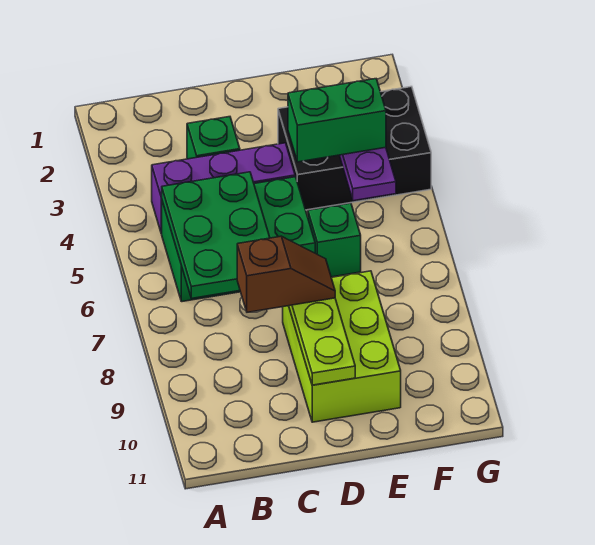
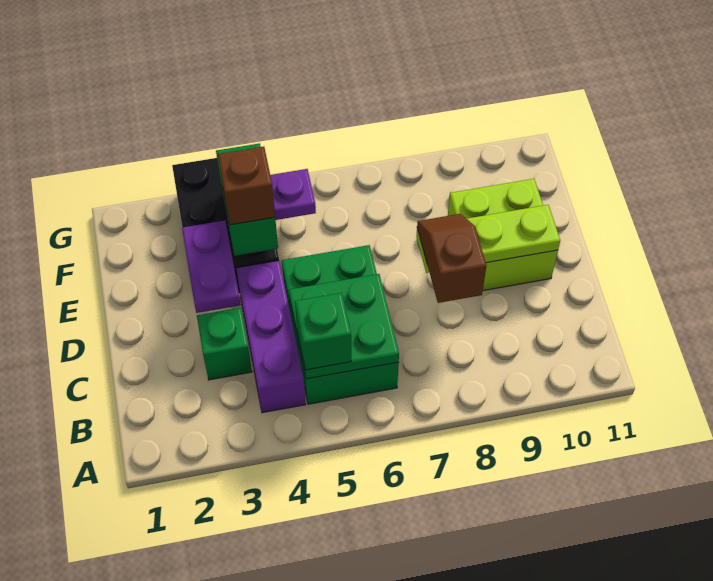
green 2x3 plate [162,172,270,298] -> green 2x2 plate [289,274,399,379]
none -> purple 1x2 plate [182,220,241,313]
lime 2x3 brick [283,271,401,422] -> lime 2x2 brick [448,179,558,291]
none -> brown 1x1 brick [218,147,275,225]
green 1x1 brick [308,203,361,277] -> green 1x1 brick moved to [295,293,351,370]

